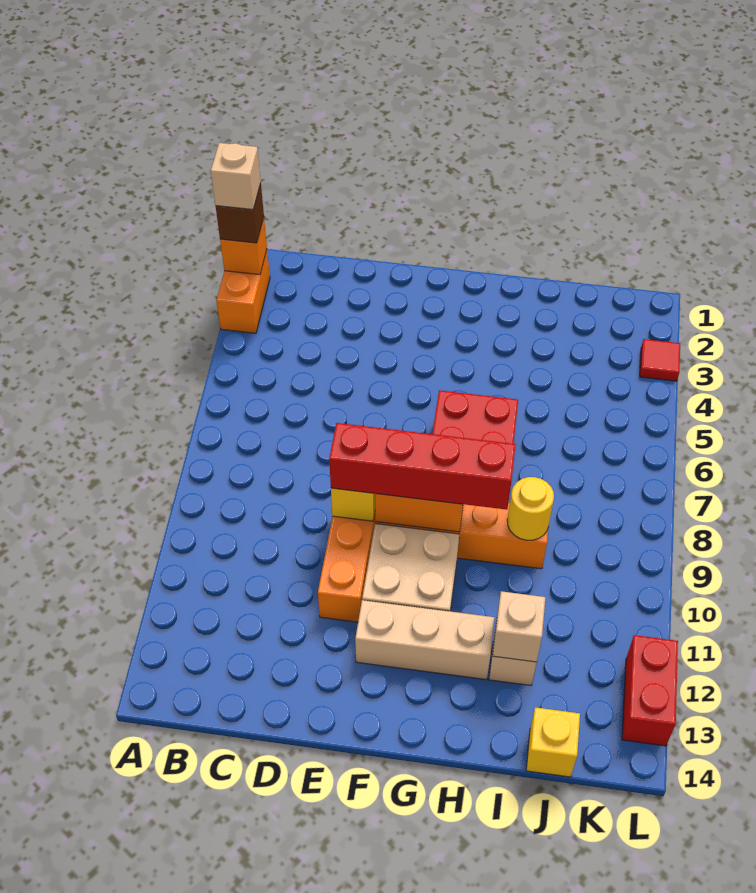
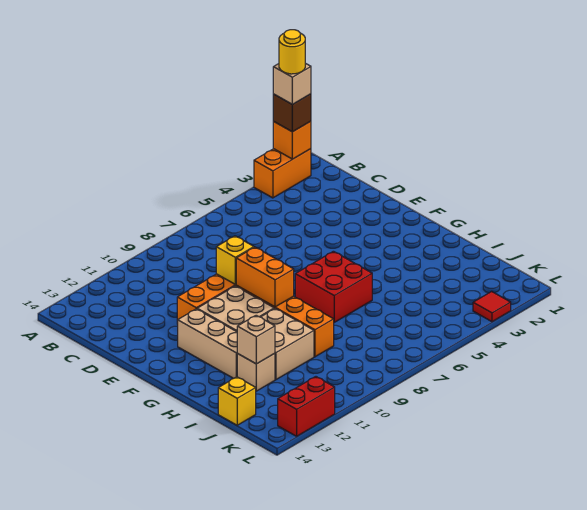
red 1x4 brick [329,423,516,510] -> none
none -> tan 2x2 brick [261,309,314,380]
yellow 1x1 round brick [507,477,554,540] -> yellow 1x1 round brick moved to [279,30,305,74]

